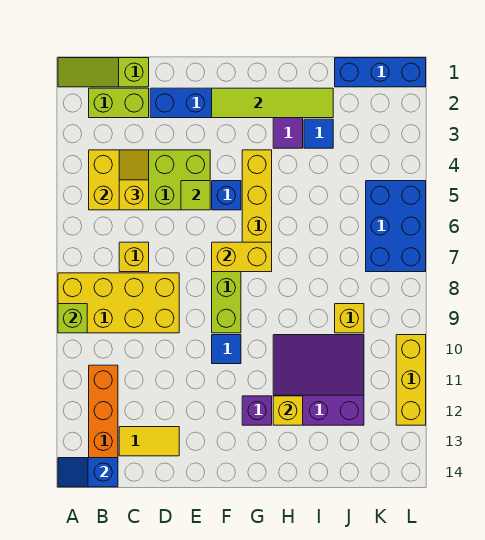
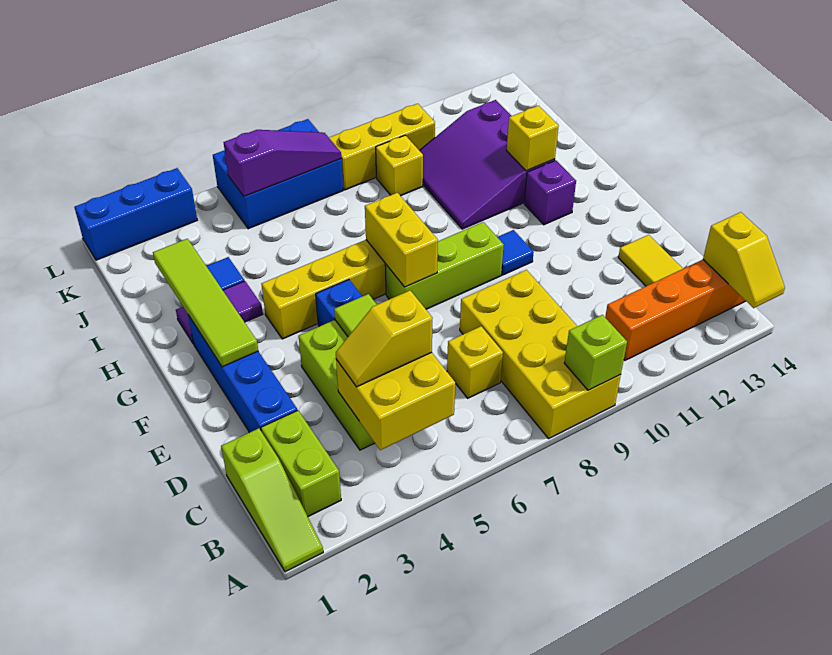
blue 1x2 slope [58,458,118,487] -> yellow 1x2 slope [703,212,785,308]
blue 1x3 brick [335,58,426,87] -> blue 1x3 brick turned to [75,168,197,260]
none -> purple 1x3 slope [224,130,341,197]
yellow 1x3 brick [396,335,426,425] -> yellow 1x3 brick moved to [329,104,435,190]

